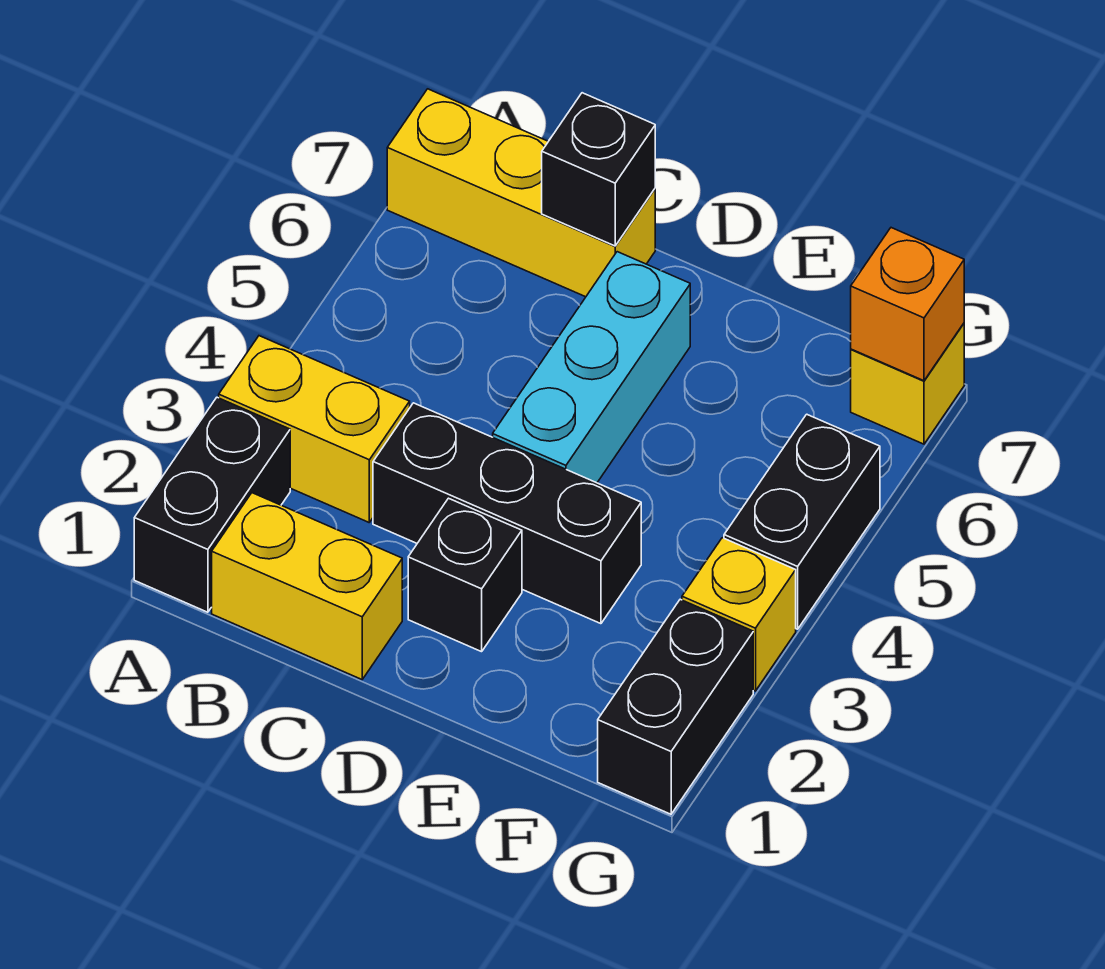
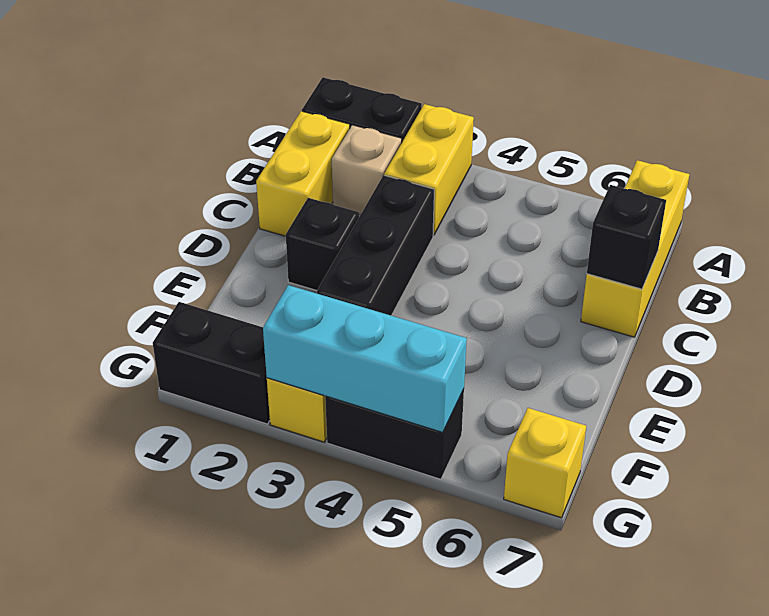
none -> tan 1x1 brick [332,125,402,215]
cyan 1x3 brick [493,252,690,483] -> cyan 1x3 brick moved to [263,285,467,432]
orange 1x1 brick [851,228,964,381] -> none

